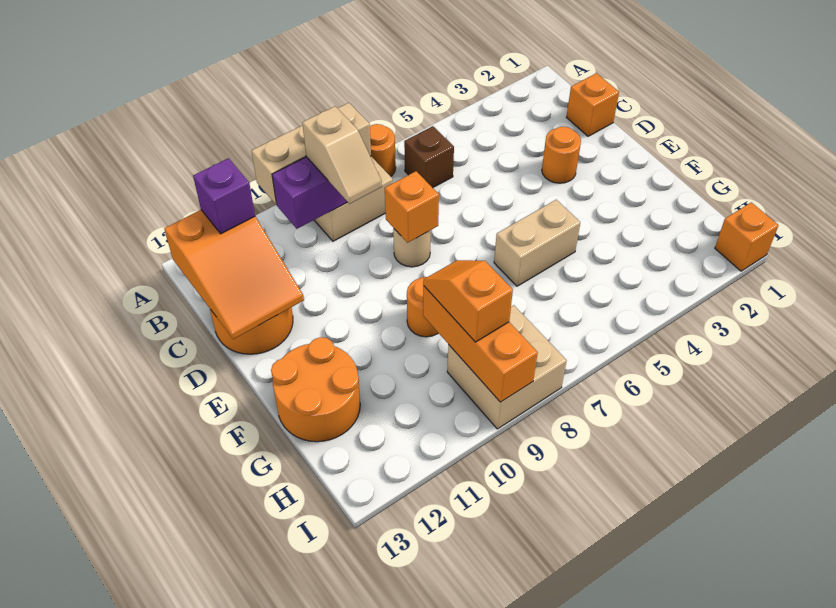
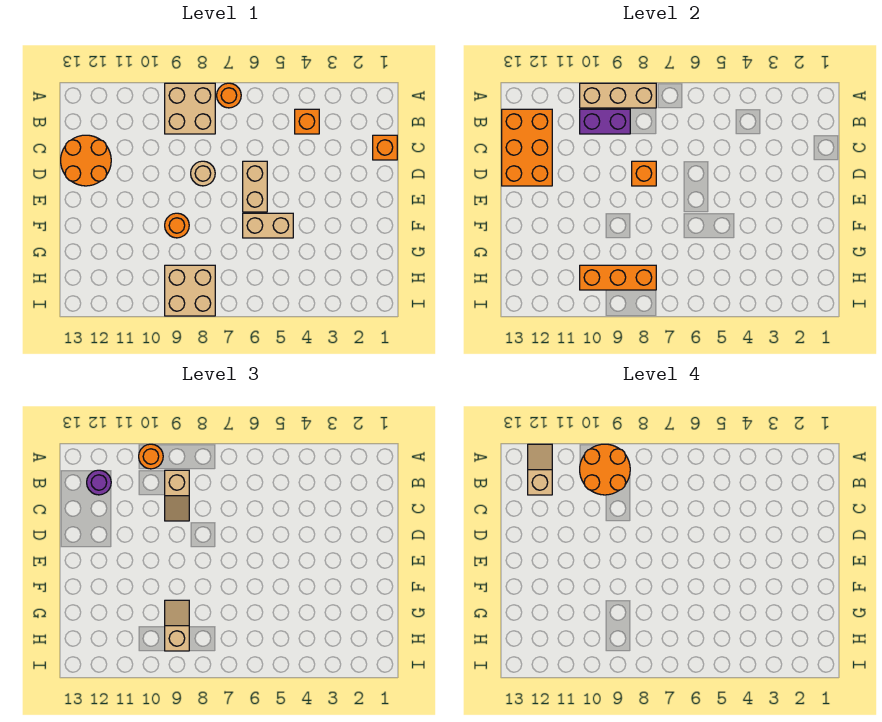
none -> tan 1x2 slope [528,444,552,495]
brown 1x1 brick [404,126,454,188] -> none
orange 2x3 slope [164,210,304,339] -> orange 2x3 brick [502,109,552,186]
purple 1x1 brick [193,158,255,234] -> purple 1x1 round brick [87,470,111,495]
orange 1x1 round brick [542,127,581,183] -> orange 1x1 round brick moved to [139,444,163,469]
none -> tan 1x2 brick [243,161,267,212]
orange 2x2 round brick [271,337,360,442] -> orange 2x2 round brick moved to [580,444,630,495]
orange 1x3 brick [423,286,538,402] -> orange 1x3 brick turned to [580,265,656,290]
orange 1x2 slope [423,260,513,342] -> tan 1x2 slope [165,600,189,651]
orange 1x1 brick [715,202,778,271] -> orange 1x1 brick moved to [295,109,319,134]

